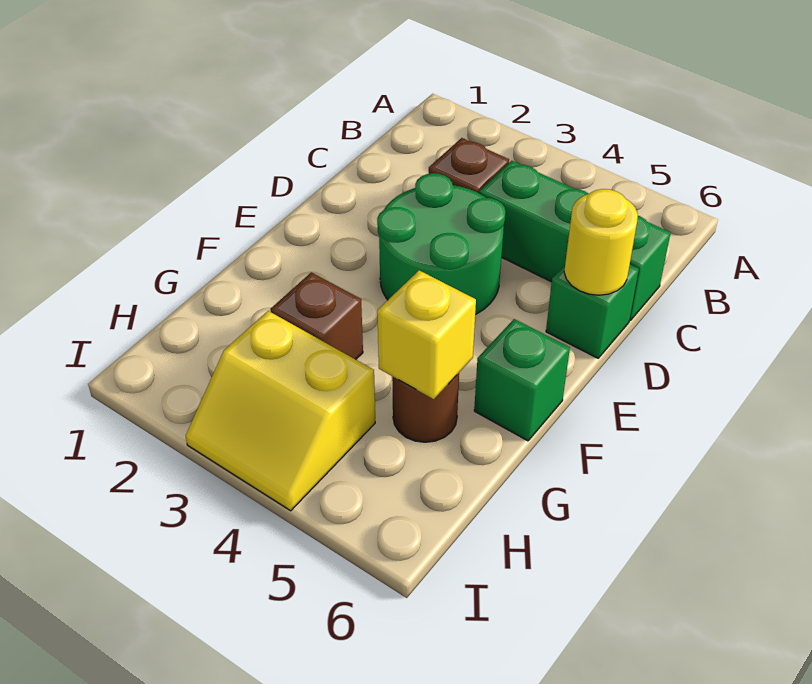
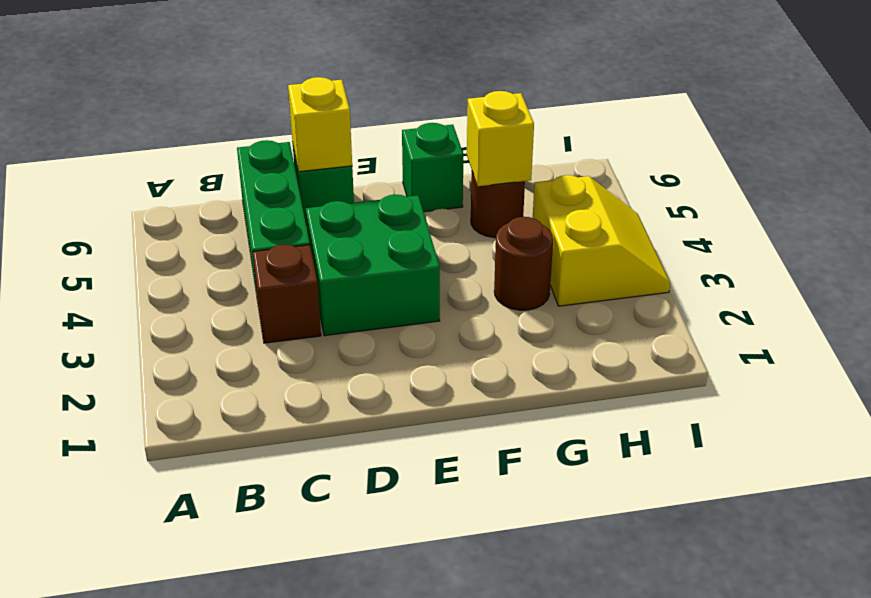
green 2x2 round brick [377,173,505,315] -> green 2x2 brick [306,195,440,336]
yellow 1x1 round brick [564,189,638,295] -> yellow 1x1 brick [288,77,352,172]
brown 1x1 brick [270,272,363,360] -> brown 1x1 round brick [494,217,553,310]

